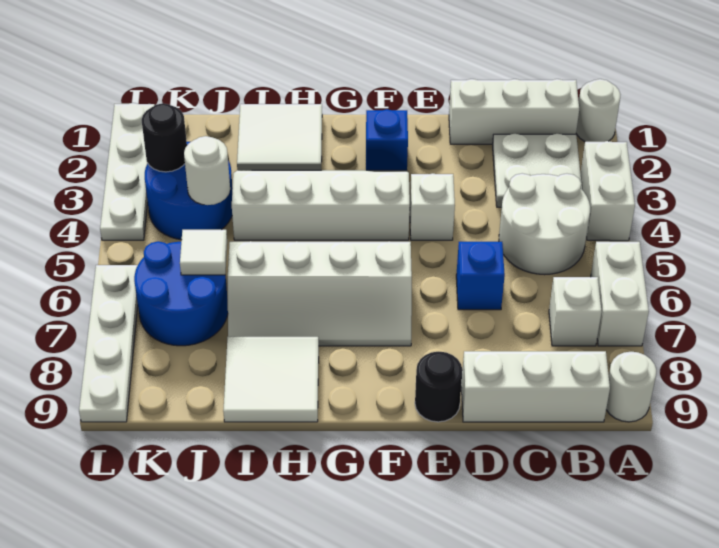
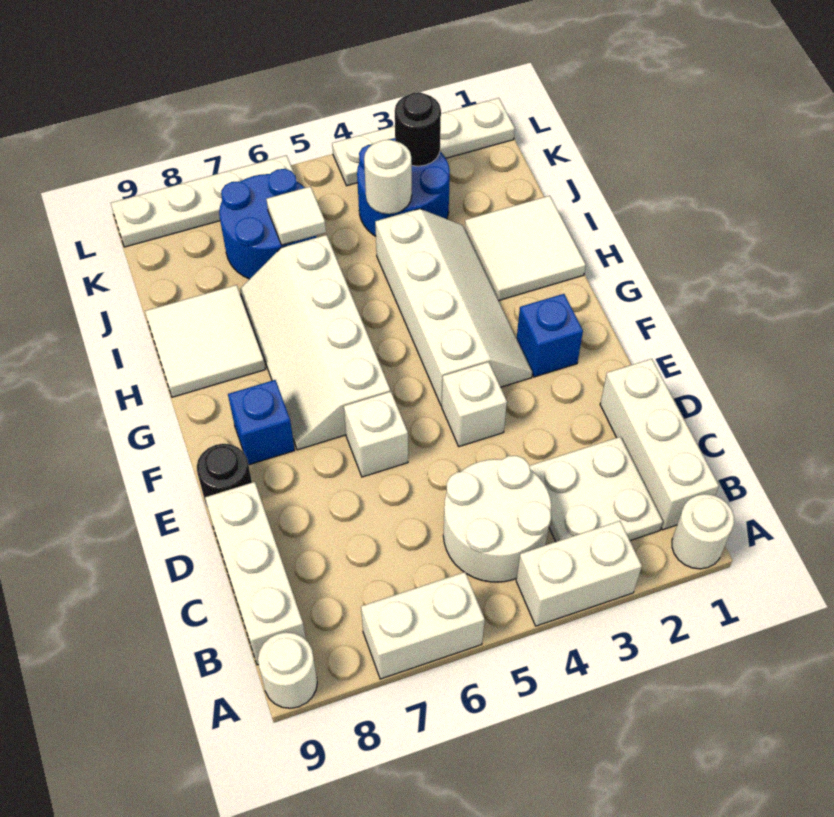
white 1x1 brick [549,277,602,346] -> white 1x1 brick moved to [344,392,408,477]
blue 1x1 brick [456,242,505,310] -> blue 1x1 brick moved to [228,380,295,465]

